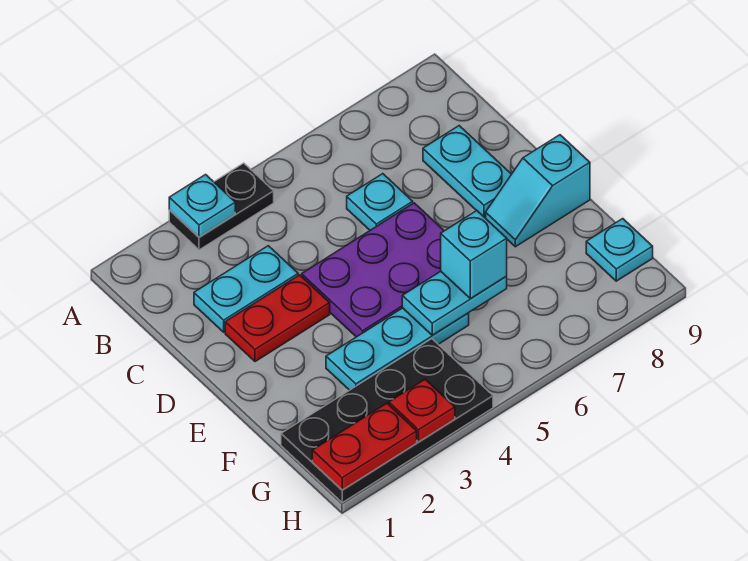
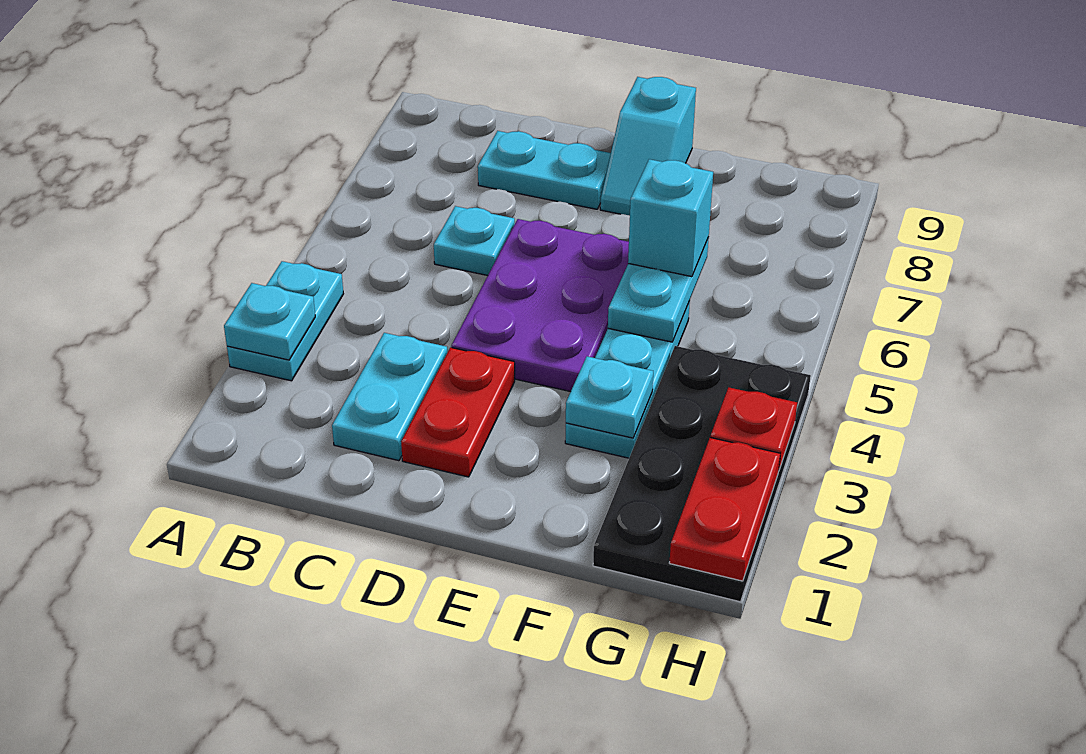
black 1x2 plate [169,163,274,250] -> cyan 1x2 plate [227,261,343,381]
cyan 1x1 plate [586,219,653,281] -> cyan 1x1 plate moved to [566,356,653,438]

